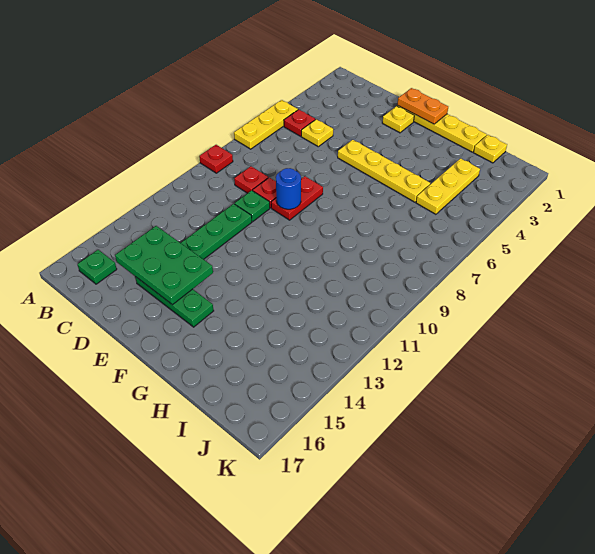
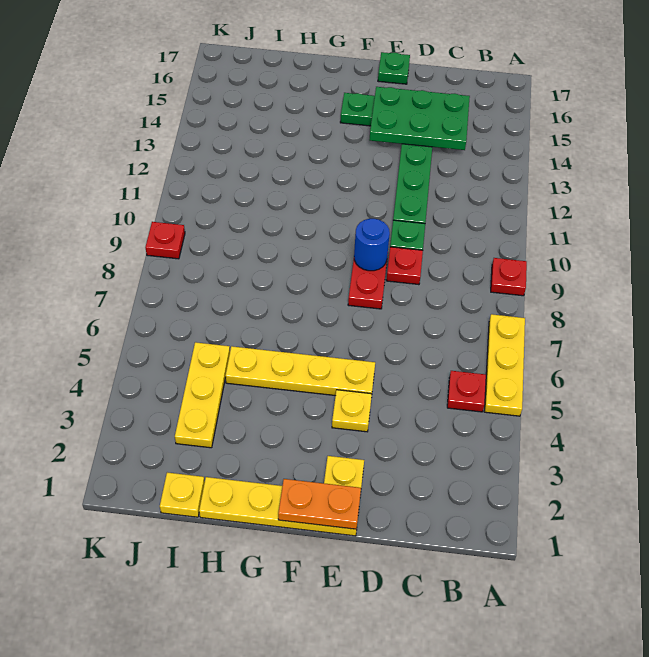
green 1x1 plate [78,250,117,284] -> green 1x1 plate moved to [378,52,410,84]
yellow 1x1 plate [301,119,333,147] -> yellow 1x1 plate moved to [332,390,372,432]
red 1x1 plate [234,166,268,193] -> red 1x1 plate moved to [145,222,185,259]

